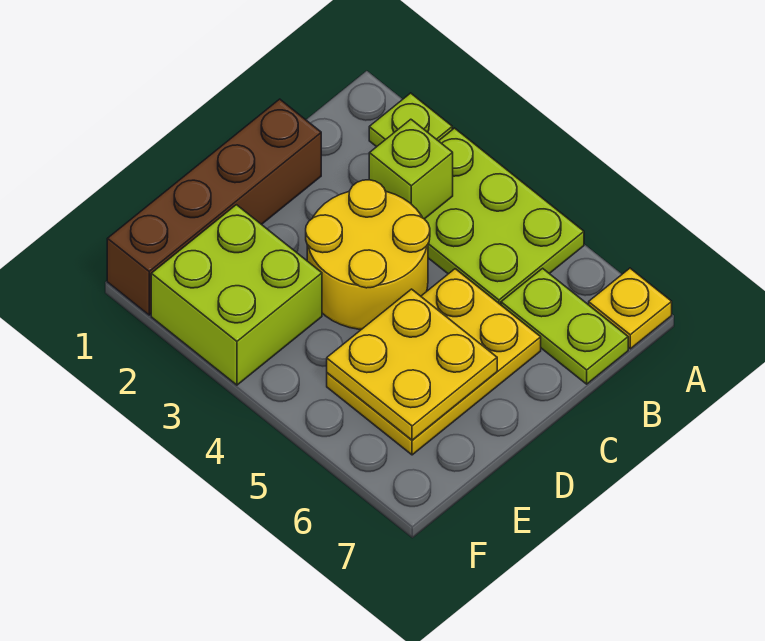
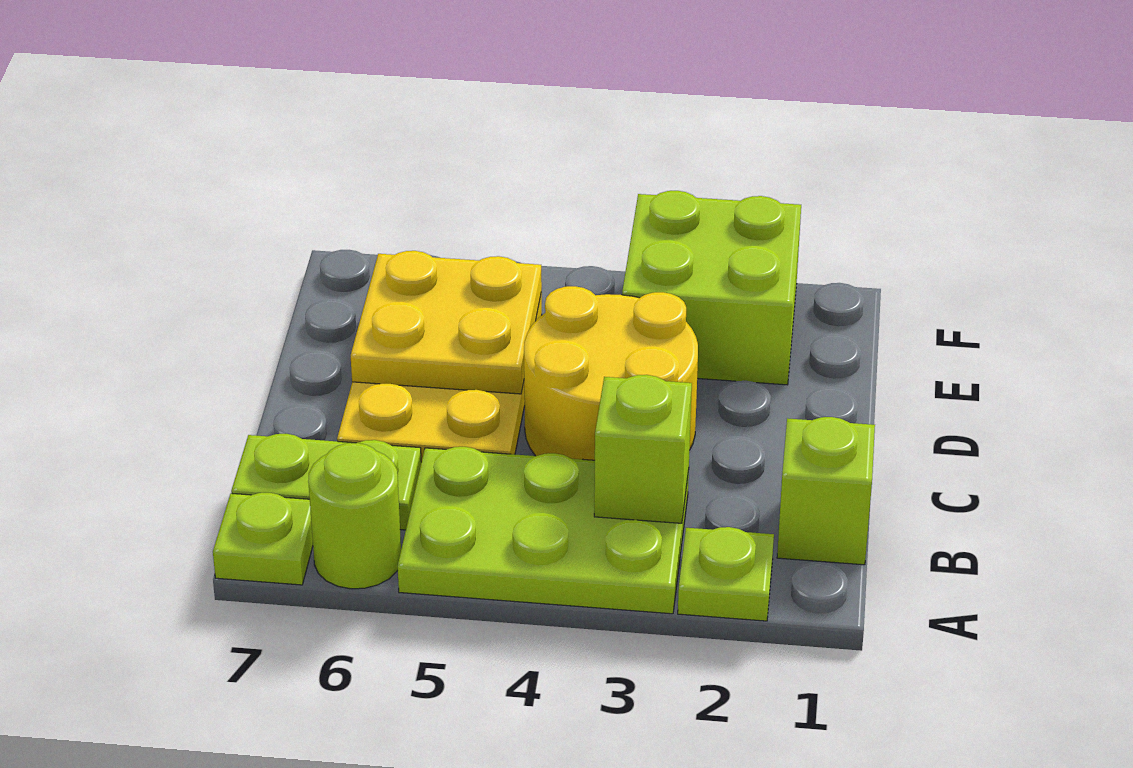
none -> lime 1x1 round brick [308,443,401,589]
yellow 1x1 plate [589,268,672,349] -> lime 1x1 plate [213,493,313,585]
none -> lime 1x1 brick [777,417,875,565]
brown 1x4 brick [107,99,321,315] -> none

